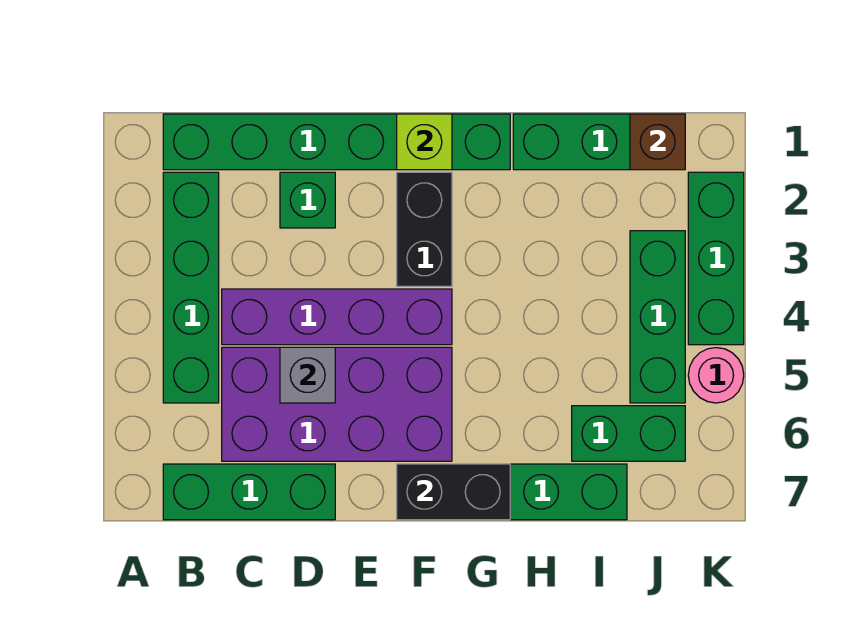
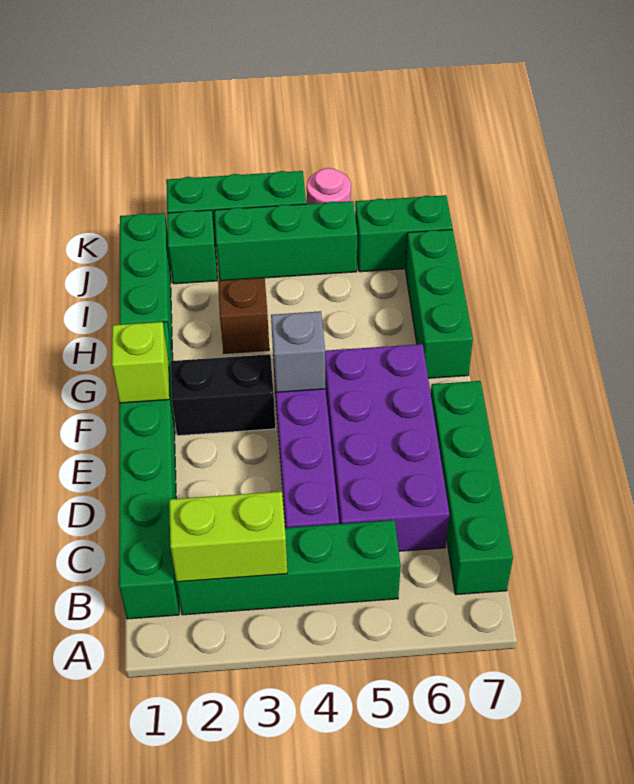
none -> lime 1x2 brick [169,491,287,582]
green 1x3 brick [163,464,335,520] -> green 1x4 brick [431,381,513,595]
green 1x1 brick [280,172,335,228] -> green 1x1 brick moved to [167,210,217,284]
grey 1x1 brick [280,347,335,403] -> grey 1x1 brick moved to [271,311,325,392]
black 1x2 brick [397,464,510,520] -> none
green 1x2 brick [572,406,685,461] -> green 1x2 brick turned to [355,195,453,272]
brown 1x1 brick [630,114,685,170] -> brown 1x1 brick moved to [218,278,269,353]

